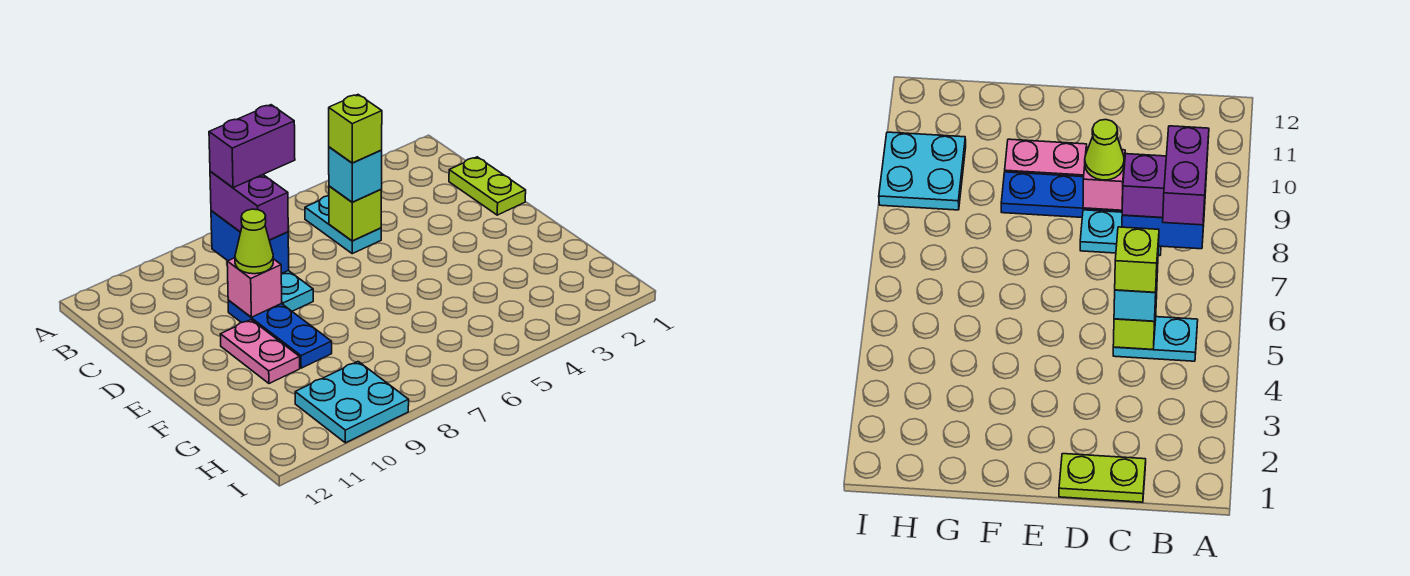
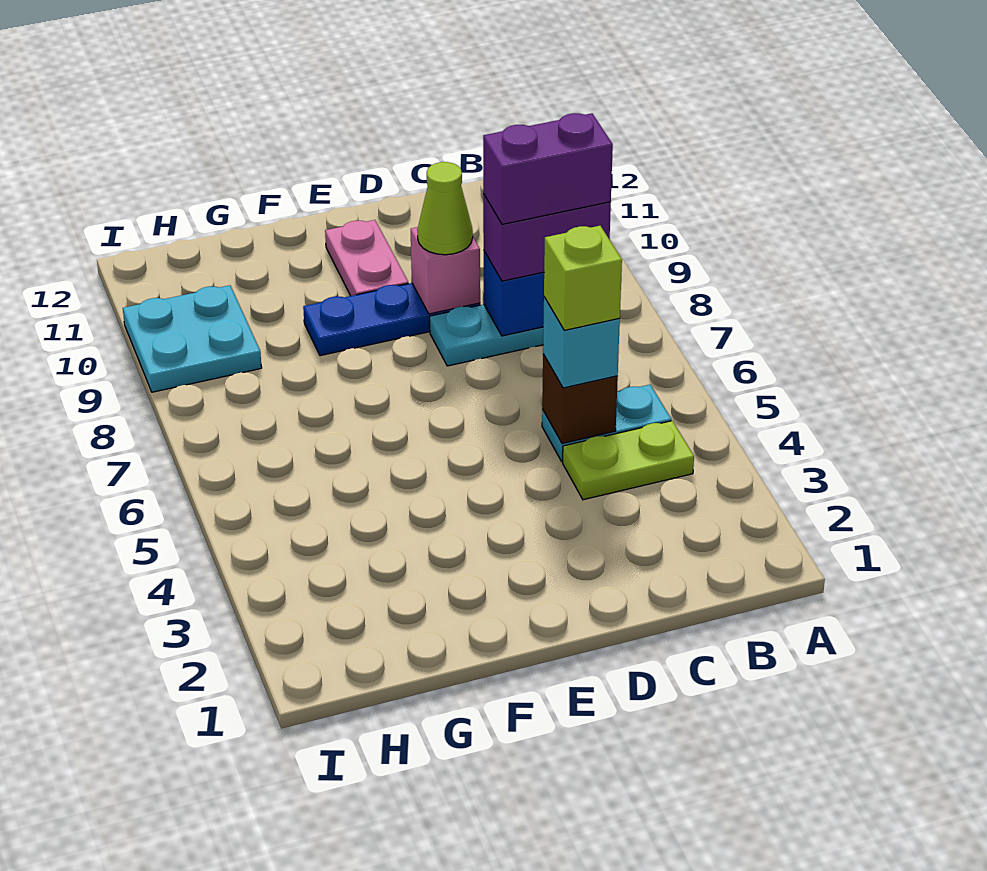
purple 1x2 brick [209,105,295,188] -> purple 1x2 brick turned to [483,113,613,224]
lime 1x2 plate [449,157,526,215] -> lime 1x2 plate moved to [563,421,694,500]
lime 1x1 brick [329,186,382,241] -> brown 1x1 brick [542,354,618,444]
pink 1x2 plate [220,320,300,383] -> pink 1x2 plate turned to [325,220,408,296]

